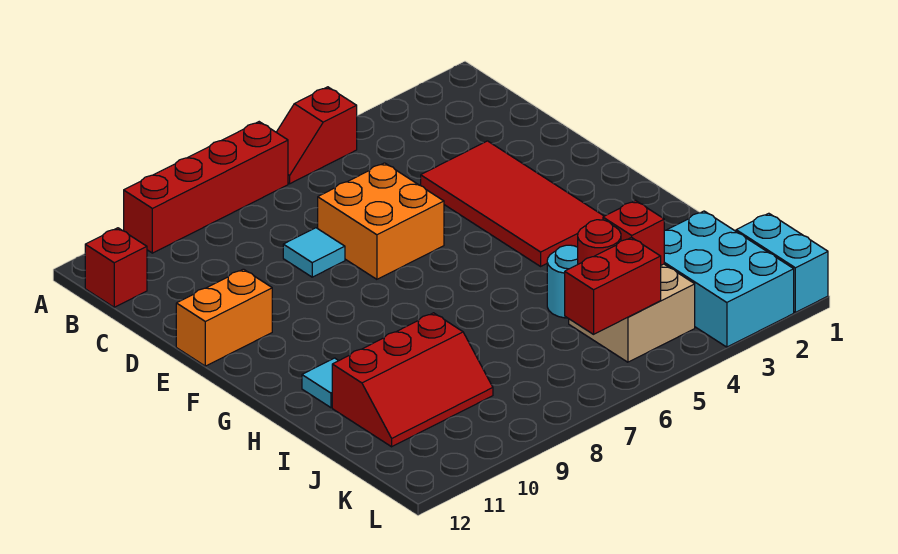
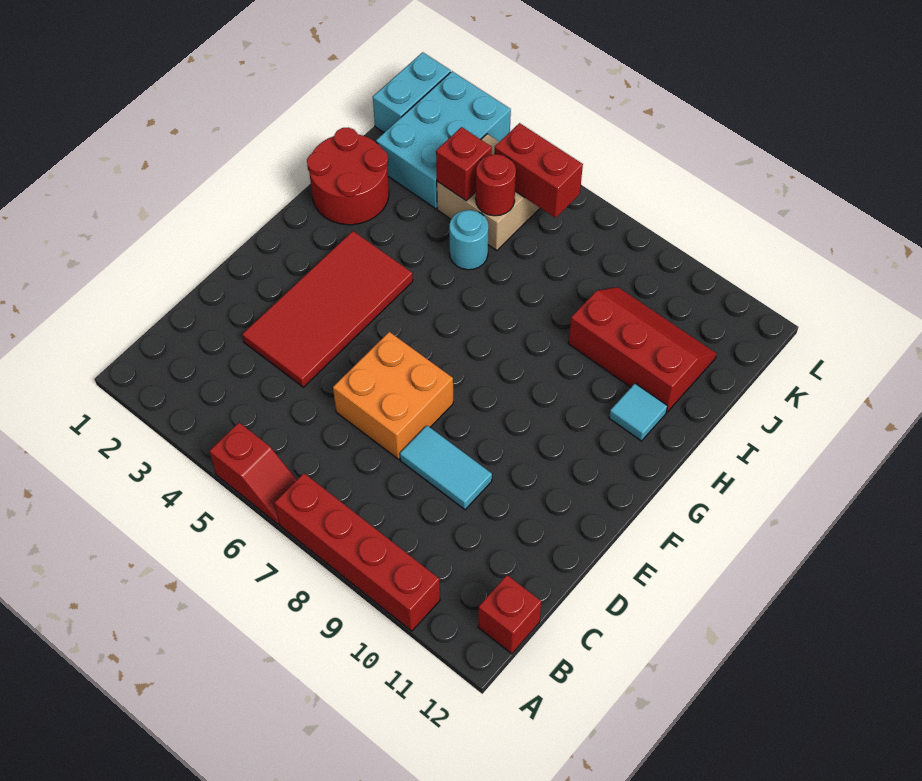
cyan 1x1 tile [283,228,345,277] -> cyan 1x2 tile [400,426,492,510]
orange 1x2 brick [176,269,272,366] -> none
none -> red 2x2 round brick [307,127,389,225]

